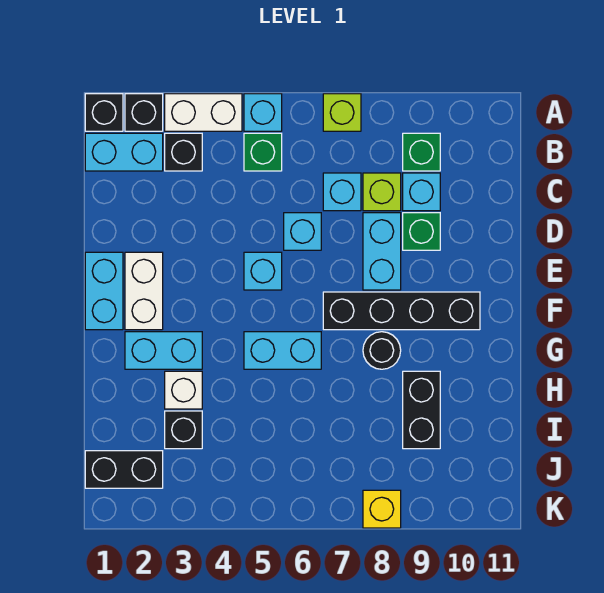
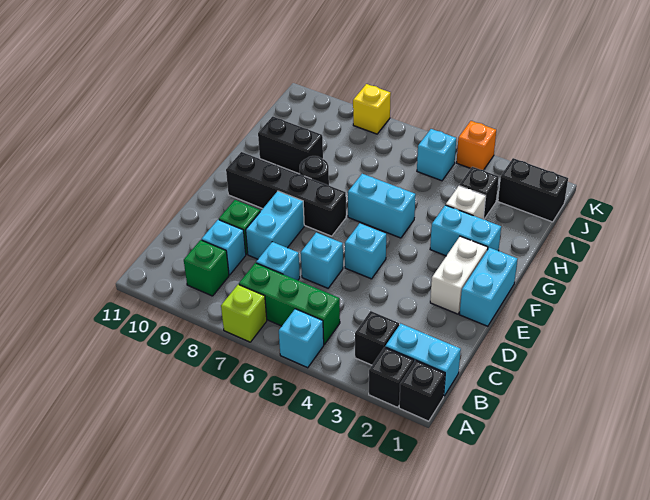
white 1x2 brick [165,94,242,131] -> none
green 1x1 brick [244,133,282,171] -> green 1x3 brick [239,263,340,344]
lime 1x1 brick [363,173,401,211] -> none
black 1x2 brick [403,371,440,449] -> black 1x2 brick turned to [258,116,323,174]
none -> cyan 1x1 brick [417,129,456,181]
none -> orange 1x1 brick [457,121,496,170]

